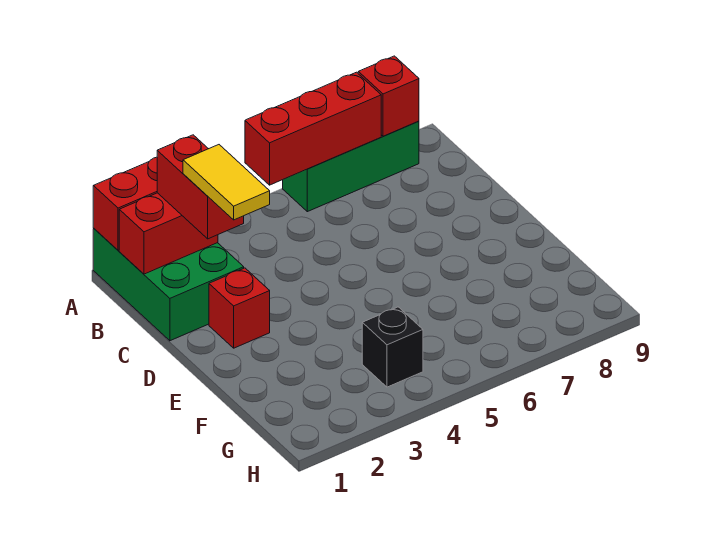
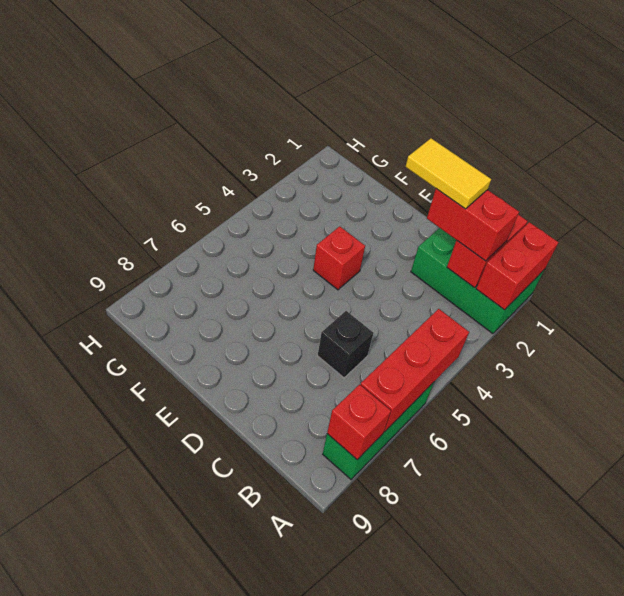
red 1x1 brick [209,268,270,348] -> red 1x1 brick moved to [313,226,365,290]
black 1x1 brick [362,307,423,387] -> black 1x1 brick moved to [318,311,373,378]

